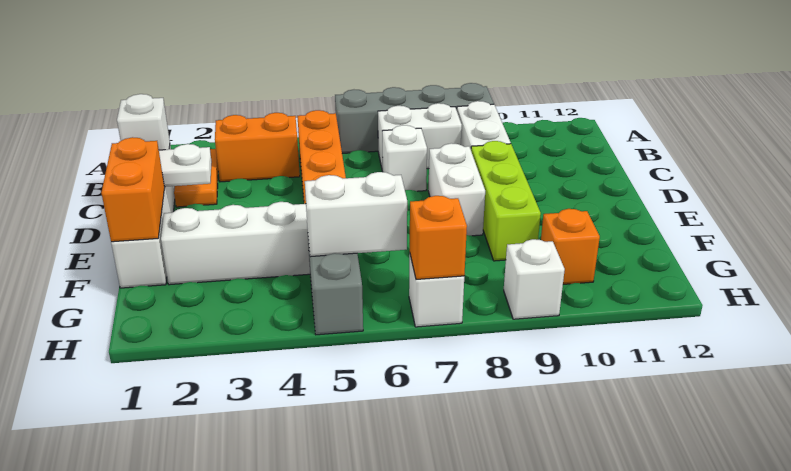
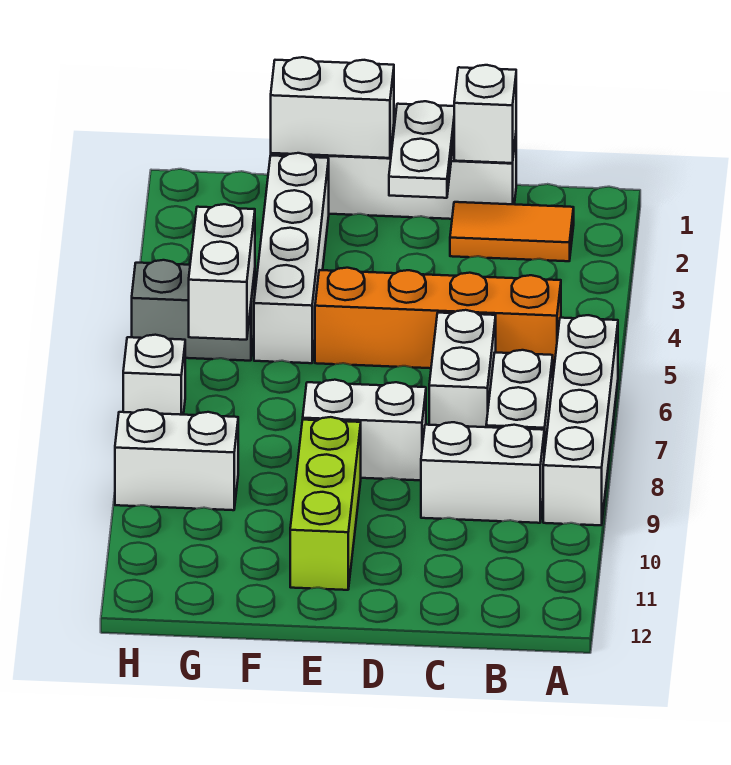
grey 1x4 brick [335,83,494,153] -> white 1x4 brick [543,315,618,525]
orange 1x2 brick [215,113,300,182] -> none
white 1x1 brick [382,125,427,191] -> white 1x2 brick [429,310,496,427]
lime 1x3 brick [471,141,541,261] -> lime 1x3 brick turned to [290,417,361,590]
orange 1x2 brick [101,137,165,242] -> white 1x2 brick [271,57,394,158]
orange 1x1 brick [541,209,600,284] -> none
orange 1x1 brick [410,196,467,279] -> none
white 1x1 brick [504,239,565,319] -> white 1x2 brick [115,410,238,510]

